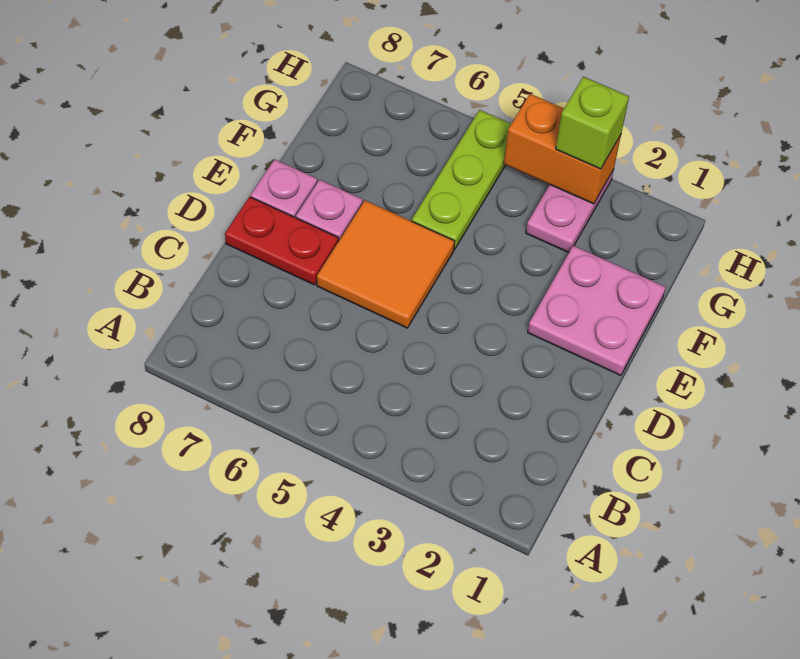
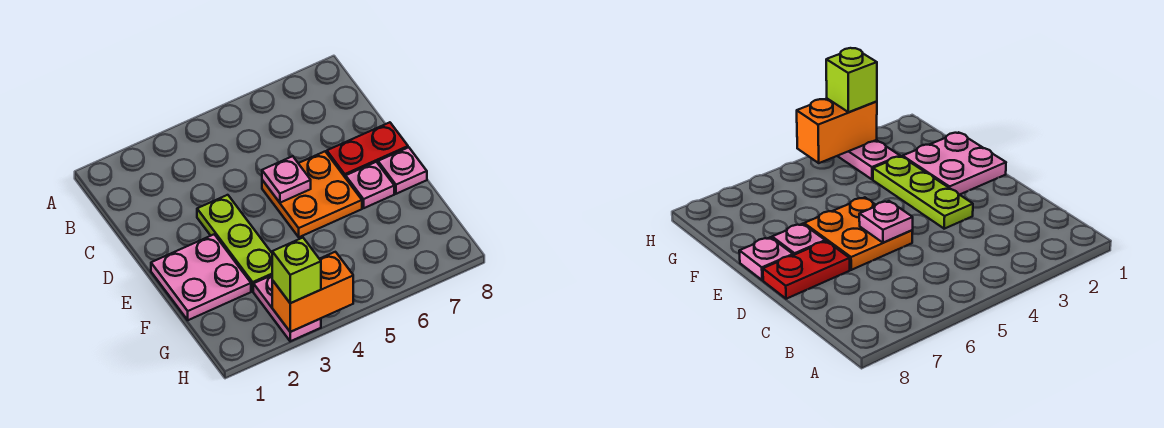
orange 2x2 tile [317,200,455,328] -> orange 2x2 plate [262,152,362,237]
none -> pink 1x1 plate [262,156,311,203]
lime 1x3 plate [412,110,511,249] -> lime 1x3 plate moved to [197,195,272,291]

